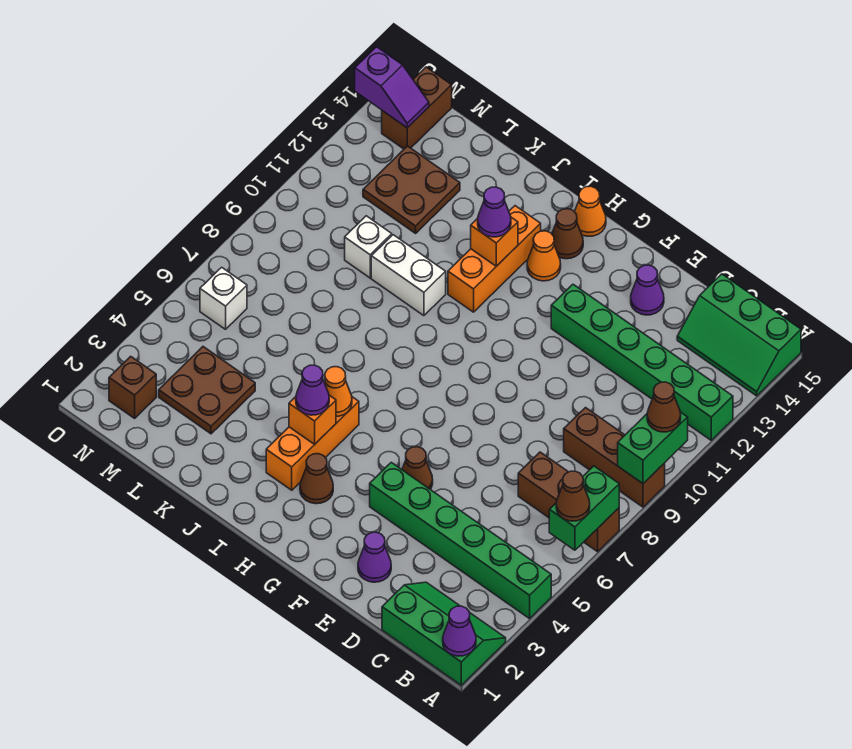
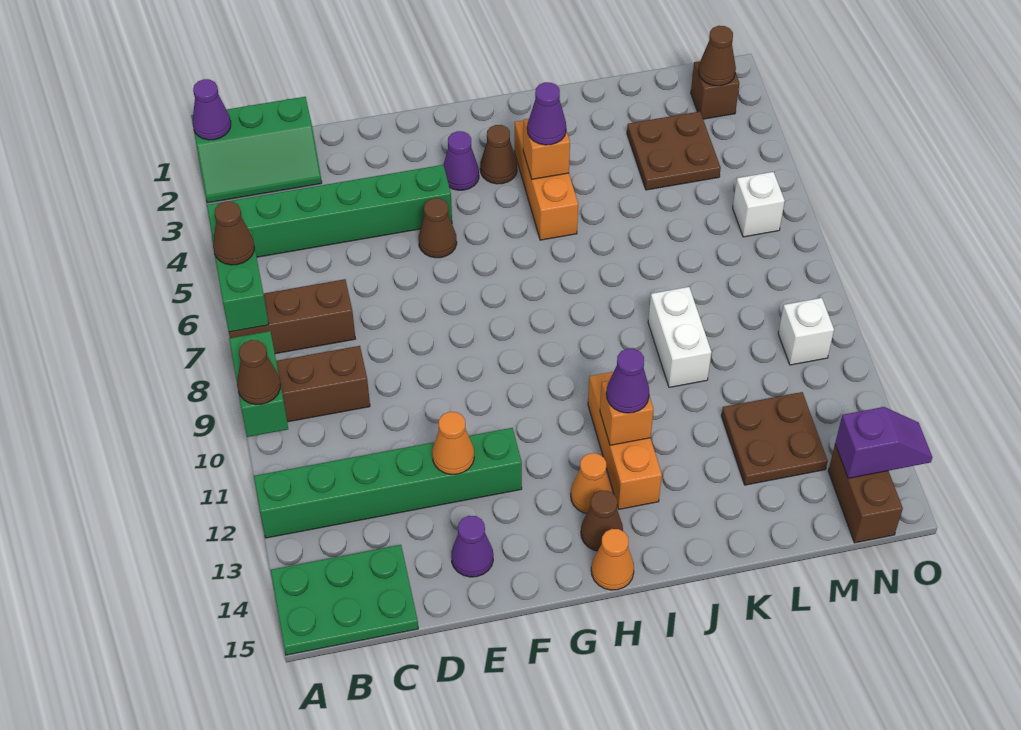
green 2x3 slope [677,274,801,396] -> green 2x3 plate [271,545,418,655]
purple 1x1 cone [358,532,391,582] -> purple 1x1 cone moved to [444,131,479,190]
orange 1x1 cone [324,367,352,416] -> orange 1x1 cone moved to [432,412,474,474]
white 1x2 brick [371,235,446,316] -> white 1x2 brick turned to [648,287,712,387]
white 1x1 brick [345,216,392,278] -> white 1x1 brick moved to [778,298,834,365]
none -> brown 1x1 cone [698,26,736,86]
purple 1x2 slope [355,47,429,128] -> purple 1x2 slope turned to [835,407,933,478]

